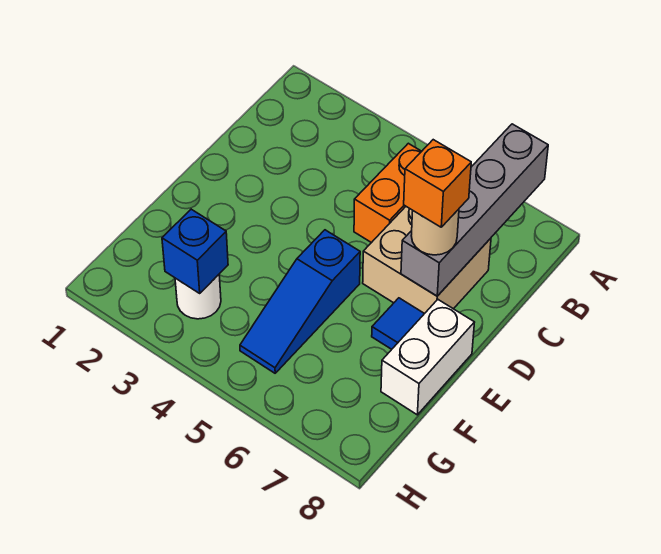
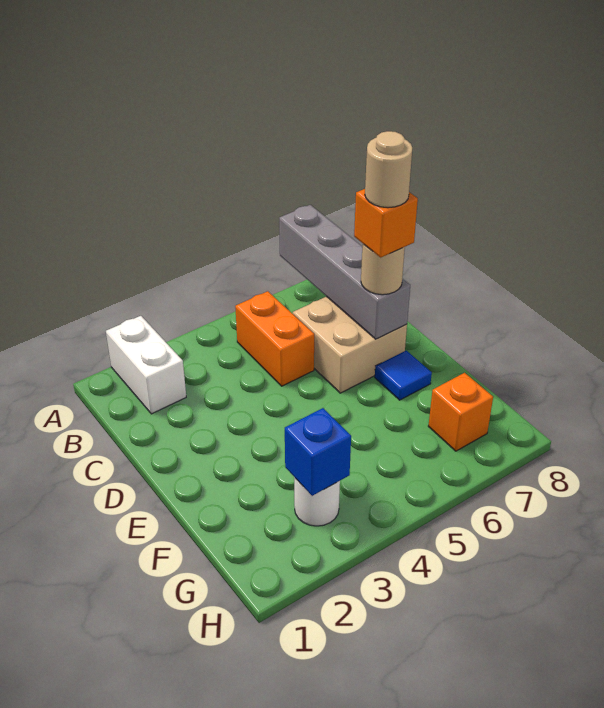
none -> tan 1x1 round brick [365,131,412,208]
blue 1x3 slope [240,230,360,373] -> none
white 1x2 brick [381,300,475,415] -> white 1x2 brick moved to [106,316,186,414]
none -> orange 1x1 brick [428,373,493,451]

